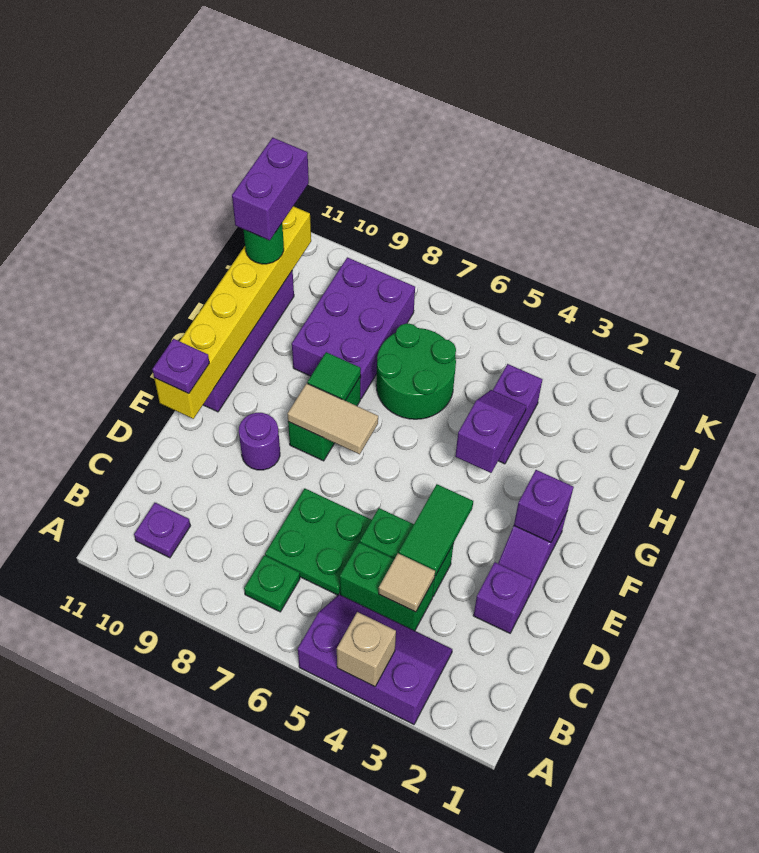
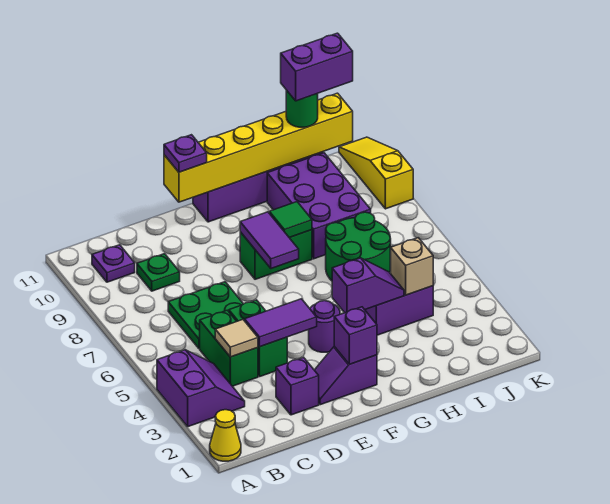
none -> yellow 1x1 cone [210,410,241,461]
purple 2x3 slope [298,594,452,724] -> purple 2x2 slope [157,350,245,427]
tan 1x1 brick [337,612,396,687] -> tan 1x1 brick moved to [390,238,433,295]
green 1x1 plate [244,555,300,612] -> green 1x1 plate moved to [137,254,180,291]
green 1x2 tile [399,484,473,576] -> purple 1x2 tile [245,299,317,347]
purple 1x1 round brick [239,413,280,470] -> purple 1x1 round brick moved to [309,301,340,352]
tan 1x2 tile [288,383,378,454] -> purple 1x2 tile [240,212,299,268]
purple 2x3 brick [292,257,415,399] -> purple 2x3 brick turned to [267,153,371,259]
none -> yellow 1x3 slope [339,137,413,209]

